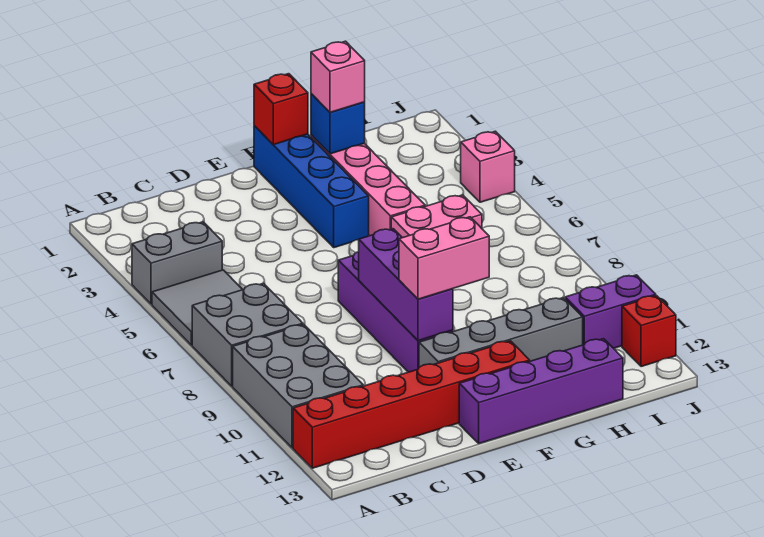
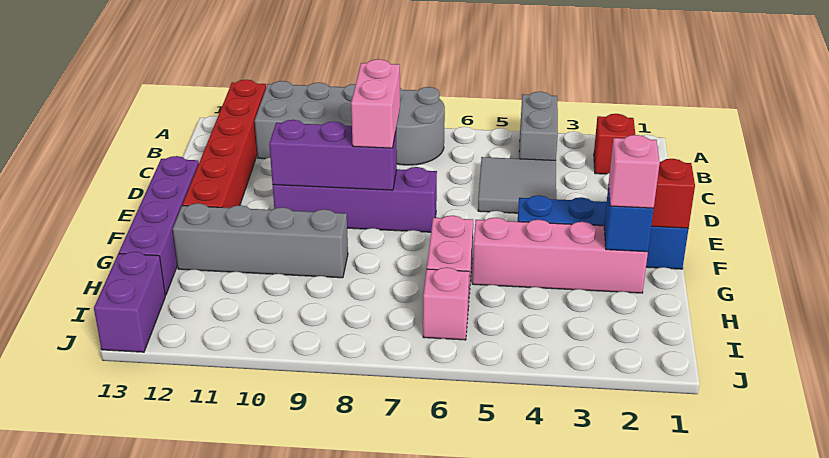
grey 2x2 tile [152,270,243,345] -> grey 2x2 tile moved to [478,157,556,213]
grey 2x2 brick [192,283,303,386] -> grey 2x2 round brick [396,87,445,165]
pink 1x2 brick [399,217,489,299] -> pink 1x2 brick moved to [351,59,400,148]
grey 1x4 brick [419,298,583,367] -> grey 1x4 brick turned to [173,203,348,278]
purple 1x2 brick [565,275,656,348] -> purple 1x2 brick moved to [94,252,165,352]
pink 1x1 brick [461,131,515,202] -> pink 1x1 brick moved to [423,267,469,340]
red 1x1 brick [622,296,676,367] -> red 1x1 brick moved to [594,114,635,174]

